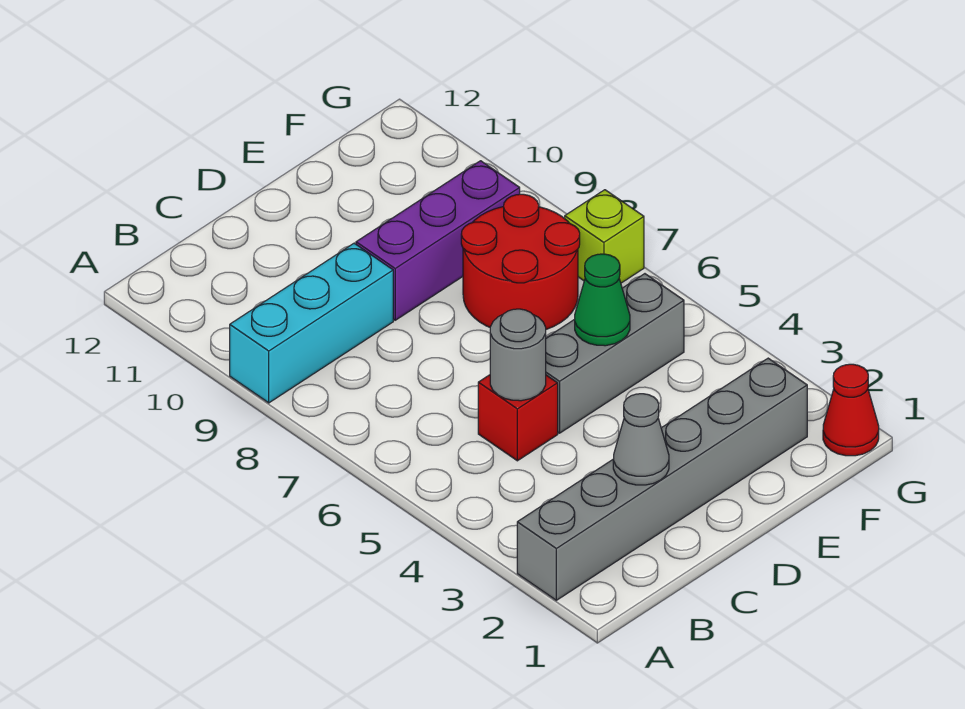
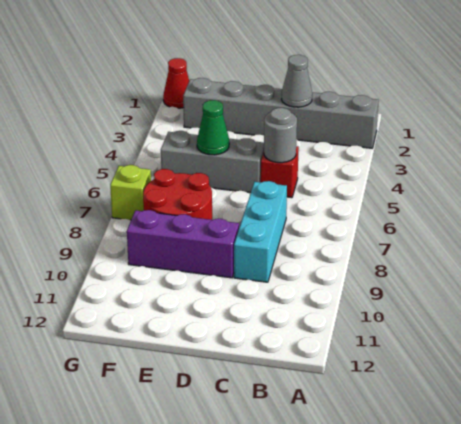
cyan 1x3 brick [230,243,393,403] -> cyan 1x3 brick turned to [234,181,287,282]

